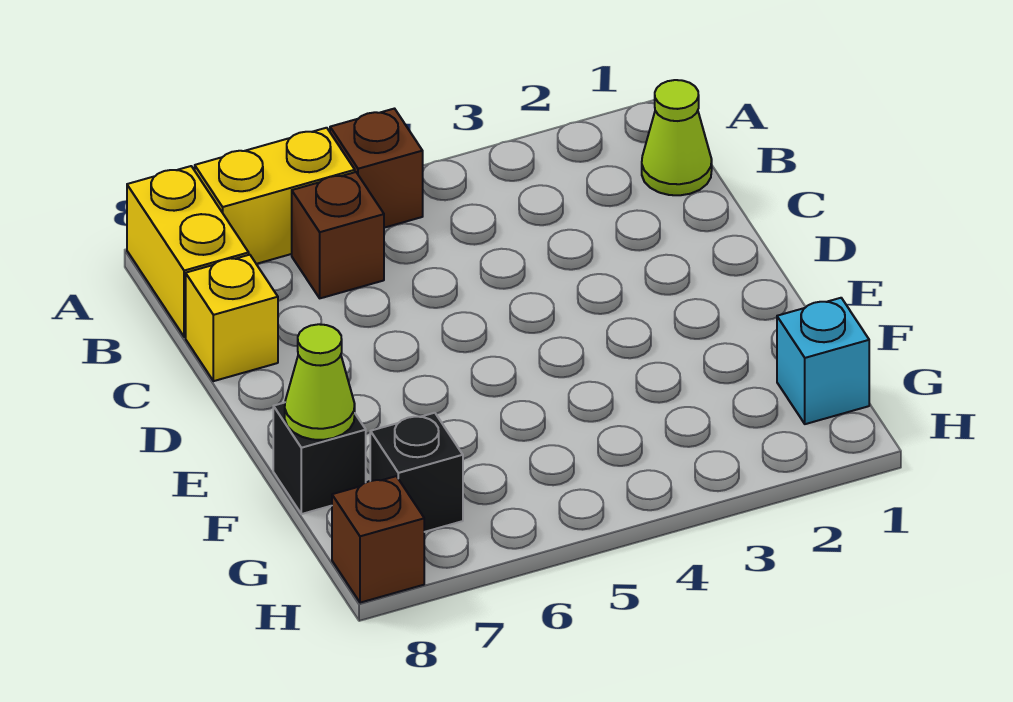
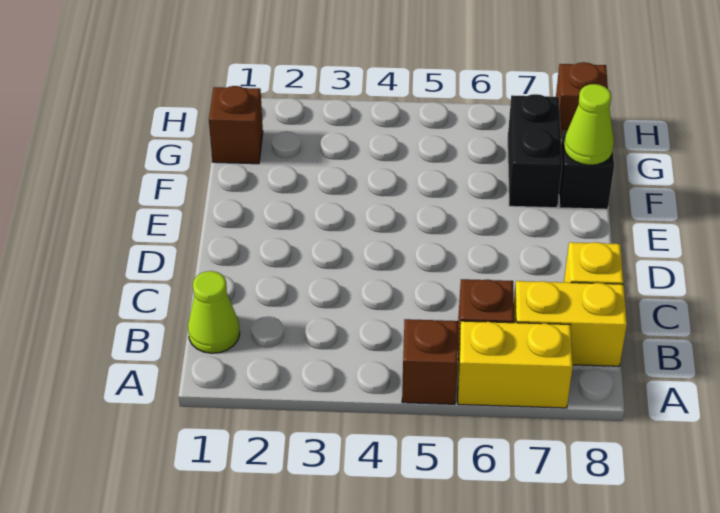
yellow 1x2 brick [127,166,249,337] -> yellow 1x2 brick turned to [514,281,627,366]
cyan 1x1 brick [777,298,869,424] -> brown 1x1 brick [209,86,263,164]
black 1x1 brick [370,413,463,532] -> black 1x2 brick [508,94,562,208]

